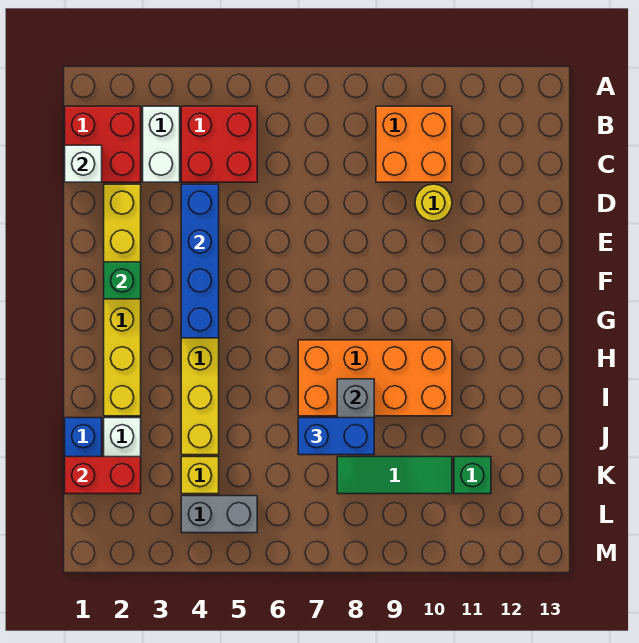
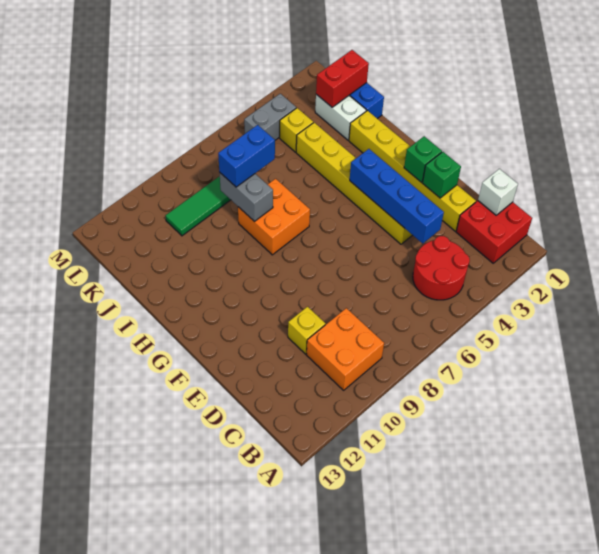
white 1x2 brick [143,106,180,182] -> none
red 2x2 brick [181,106,257,182] -> red 2x2 round brick [413,236,470,300]
yellow 1x1 round brick [415,184,452,221] -> yellow 1x1 brick [288,307,325,354]
orange 2x4 brick [298,340,452,416] -> orange 2x2 brick [238,179,310,255]
green 1x1 brick [454,457,491,494] -> green 1x1 brick moved to [423,152,461,198]

